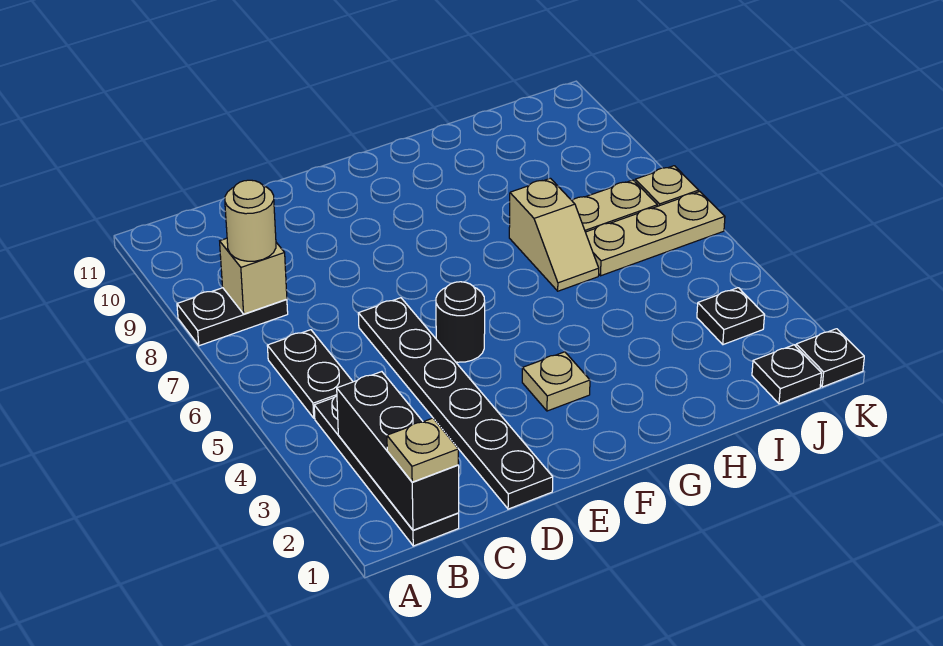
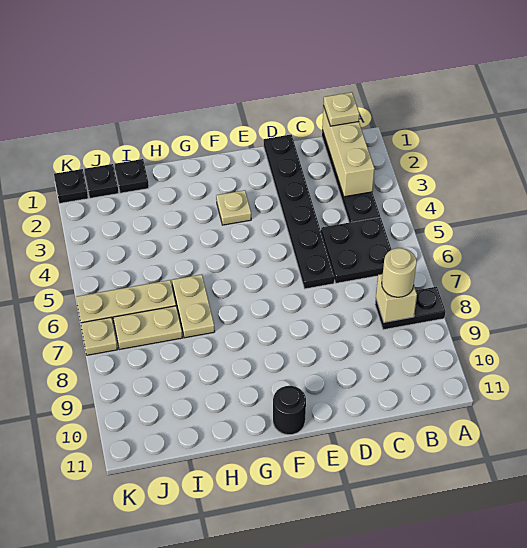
black 1x3 brick [337,372,459,530] -> tan 1x3 brick [322,105,375,197]
black 1x2 plate [267,330,353,418] -> black 2x2 plate [321,217,392,283]
black 1x1 round brick [436,282,485,362] -> black 1x1 round brick moved to [273,386,306,435]
tan 1x2 slope [509,178,599,291] -> tan 1x2 plate [172,274,215,338]
black 1x1 plate [697,288,765,345] -> black 1x1 plate moved to [115,159,149,193]

